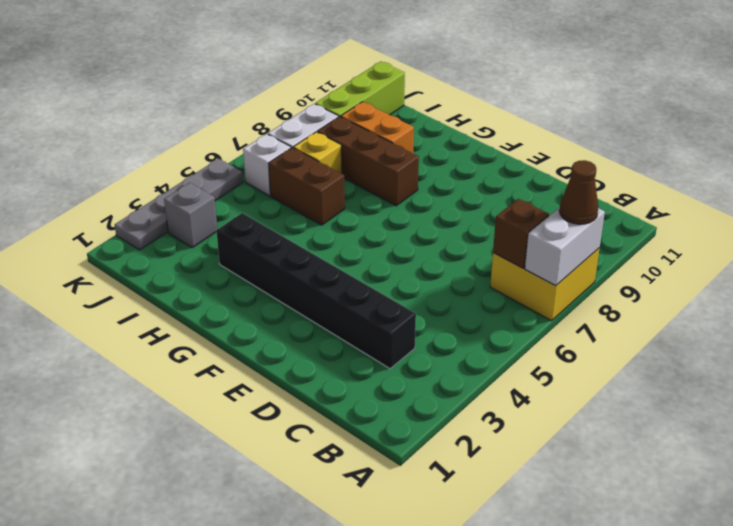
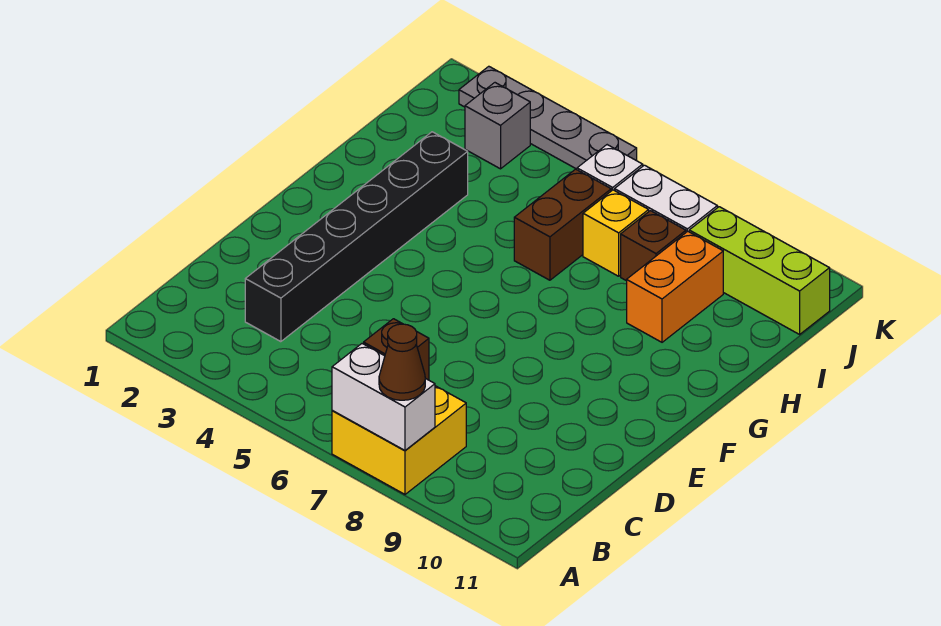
brown 1x3 brick [318,117,419,206] -> brown 1x1 brick [621,211,686,281]

